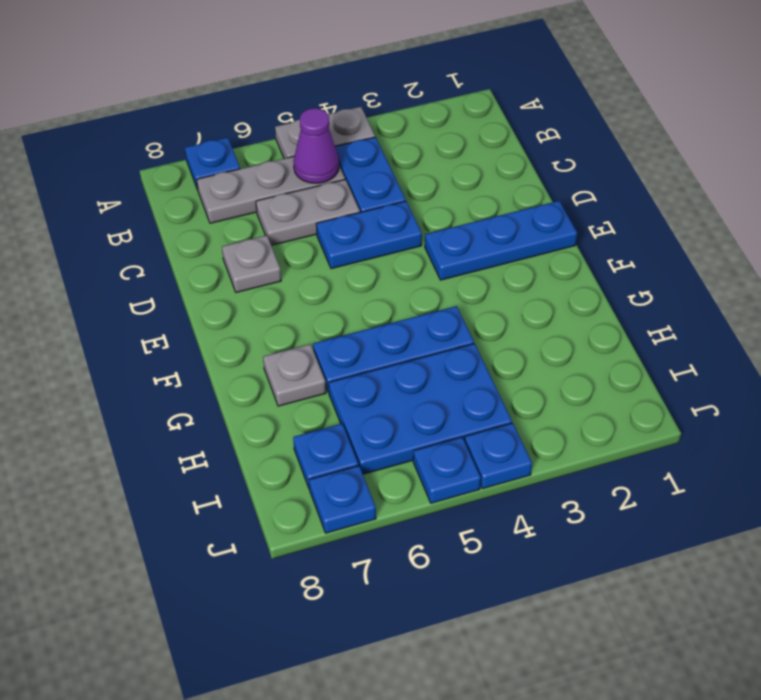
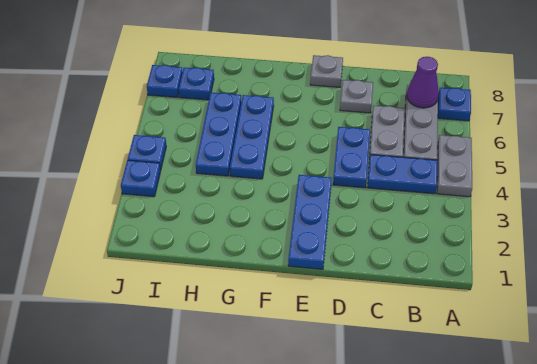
purple 1x1 cone [293,108,339,183] -> purple 1x1 cone moved to [407,57,439,108]
grey 1x1 plate [263,344,326,406] -> grey 1x1 plate moved to [310,55,343,87]
blue 2x3 plate [329,344,512,474] -> blue 1x3 plate [196,93,241,176]
blue 1x1 plate [413,437,481,503] -> blue 1x1 plate moved to [121,160,161,197]

